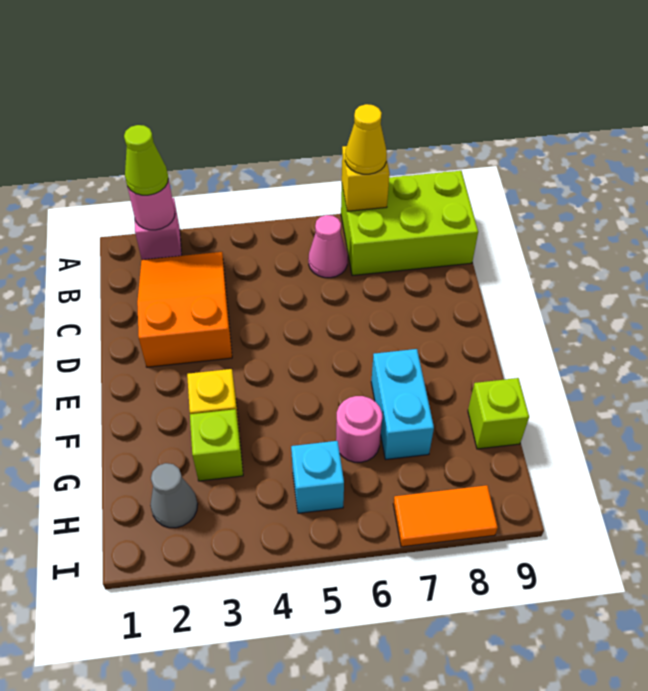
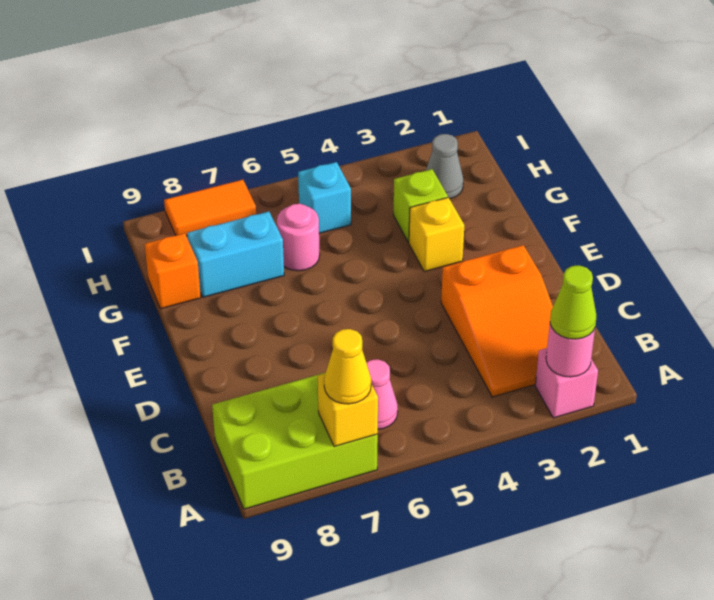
cyan 1x2 brick [371,349,434,459] -> cyan 1x2 brick turned to [187,212,284,297]
lime 1x1 brick [468,378,529,449] -> orange 1x1 brick [145,233,201,309]

